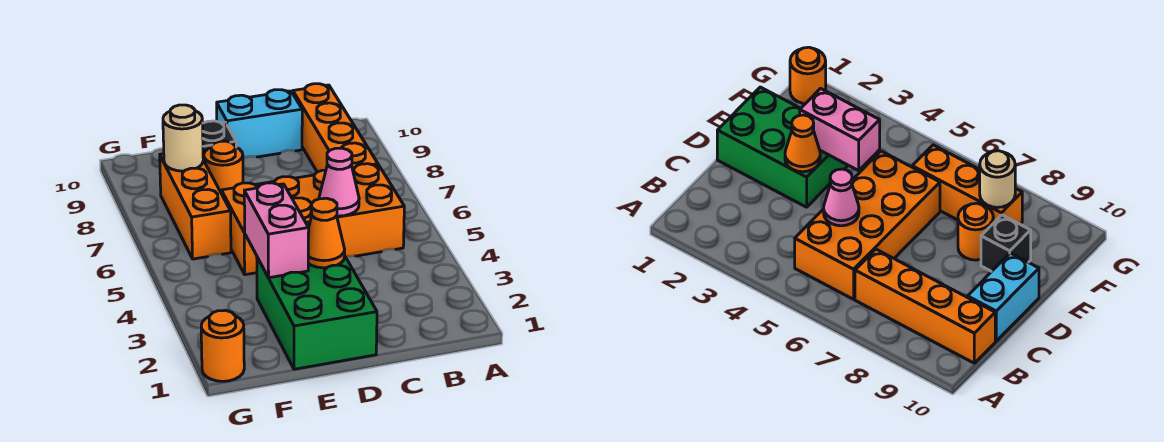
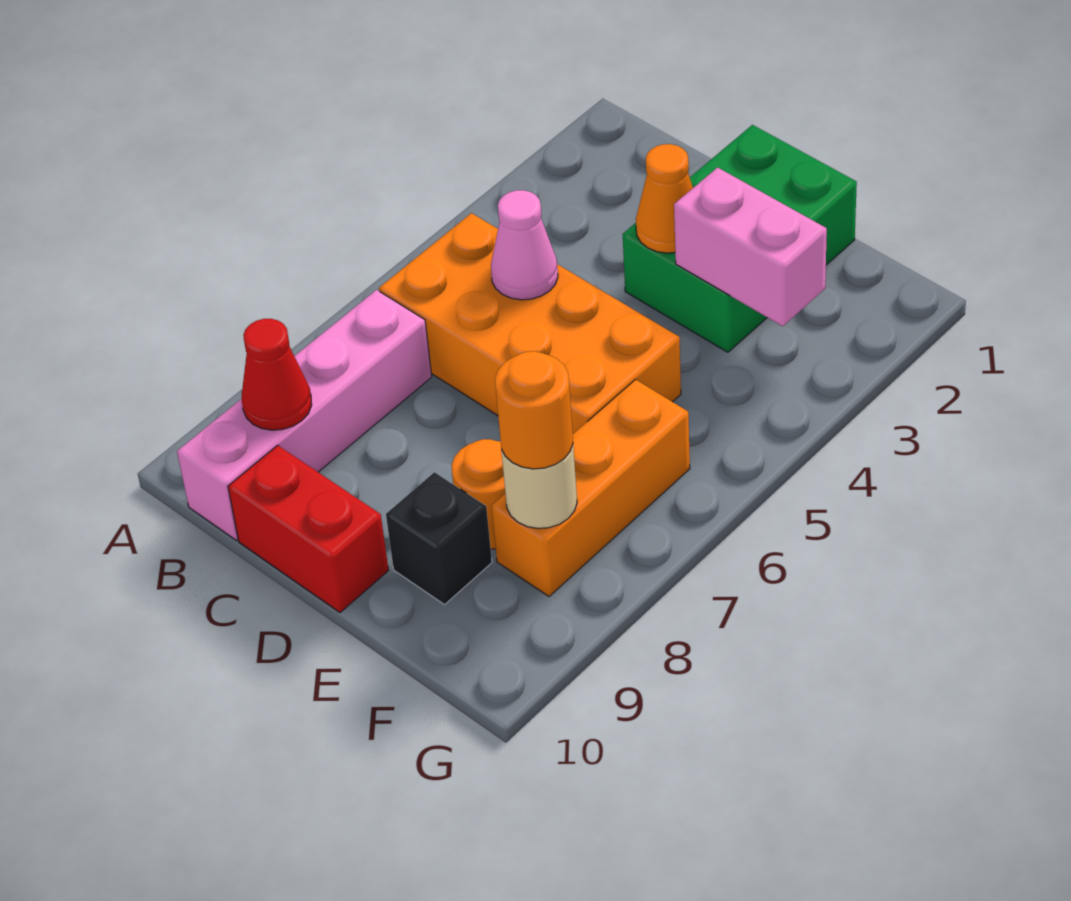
orange 1x4 brick [293,84,378,172] -> pink 1x4 brick [177,290,432,540]
none -> red 1x1 cone [242,319,312,430]
cyan 1x2 brick [217,90,302,158] -> red 1x2 brick [228,445,389,612]
pink 1x2 brick [244,183,309,278] -> pink 1x2 brick turned to [674,167,827,326]
orange 1x1 round brick [201,310,244,381] -> orange 1x1 round brick moved to [495,351,573,469]

